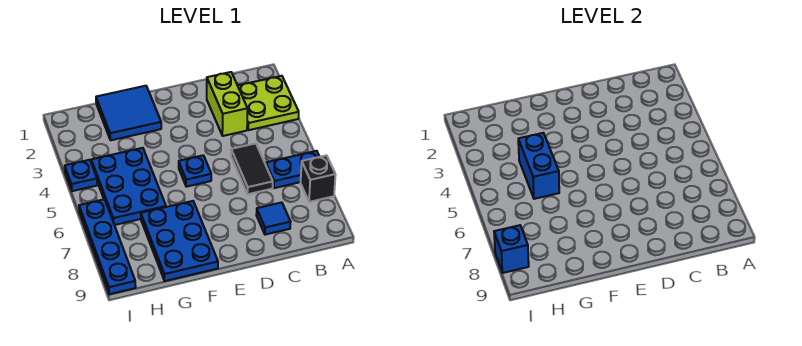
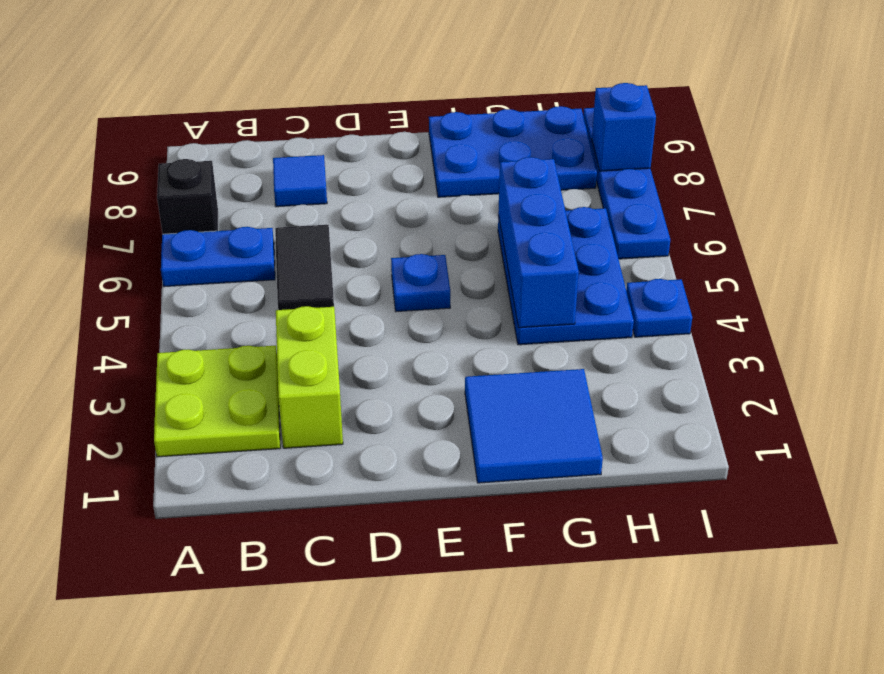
blue 2x3 plate [141,201,218,281] -> blue 2x3 plate turned to [429,106,597,197]
blue 1x2 brick [518,133,559,199] -> blue 1x3 brick [498,157,579,328]

